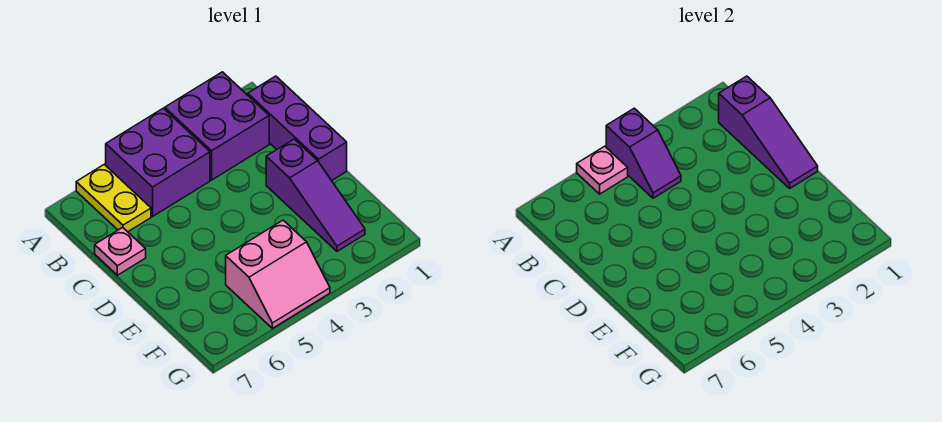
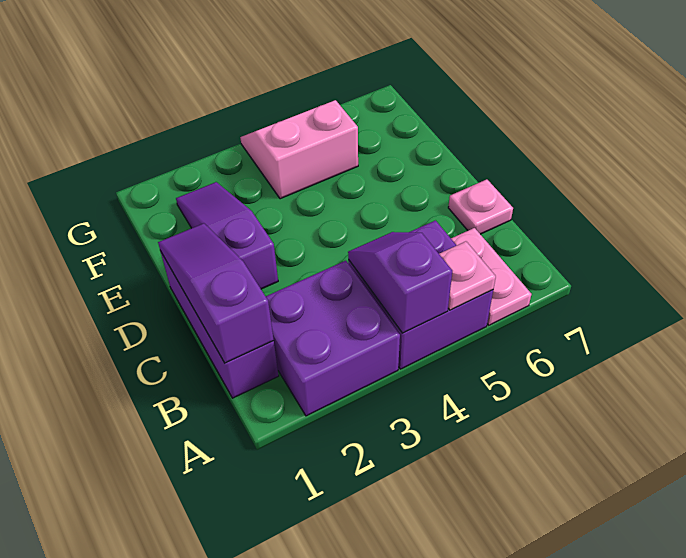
yellow 1x2 plate [76,164,151,232] -> pink 1x2 plate [451,228,532,325]

